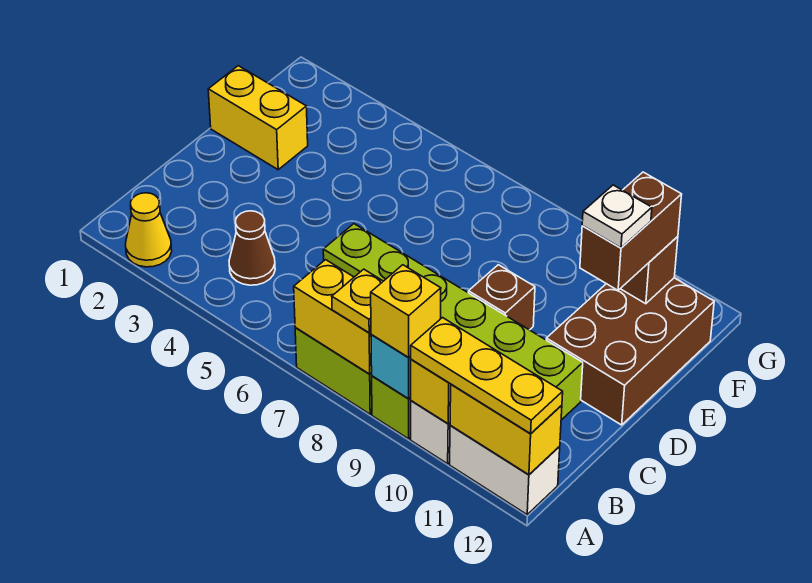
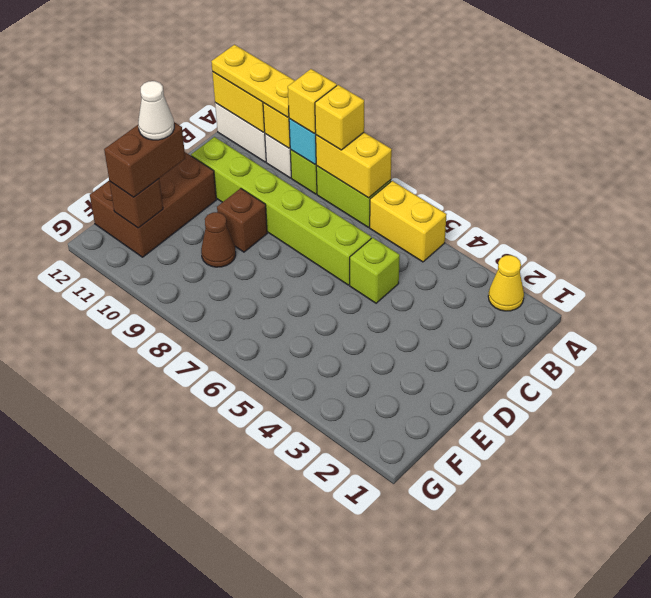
yellow 1x1 plate [332,269,383,333] -> yellow 1x1 brick [315,85,364,150]
brown 1x1 cone [229,211,275,285] -> brown 1x1 cone moved to [201,212,236,267]
none -> lime 1x1 brick [350,238,400,303]
yellow 1x2 brick [208,66,308,170] -> yellow 1x2 brick moved to [370,181,447,262]
white 1x1 plate [582,185,652,248] -> white 1x1 cone [138,81,174,140]

